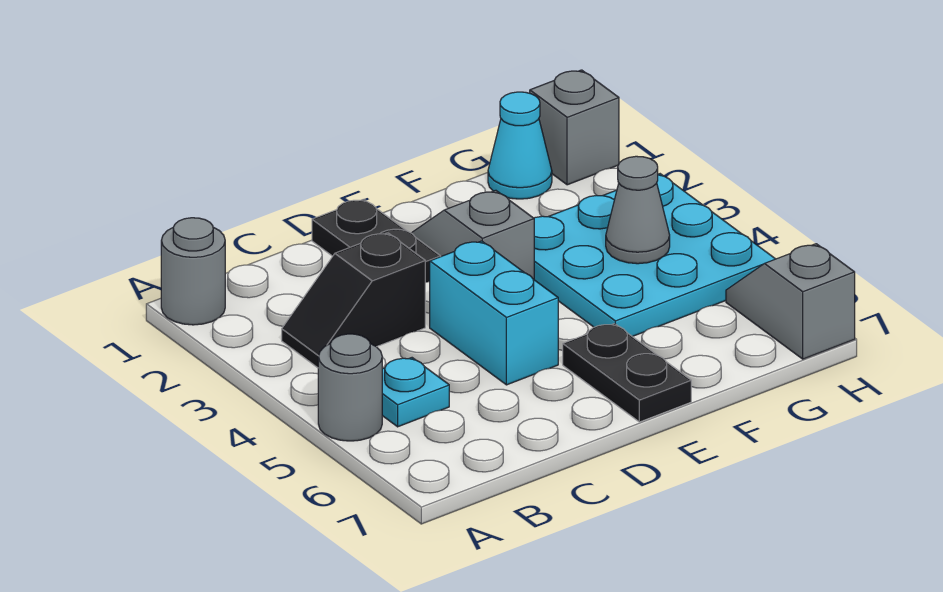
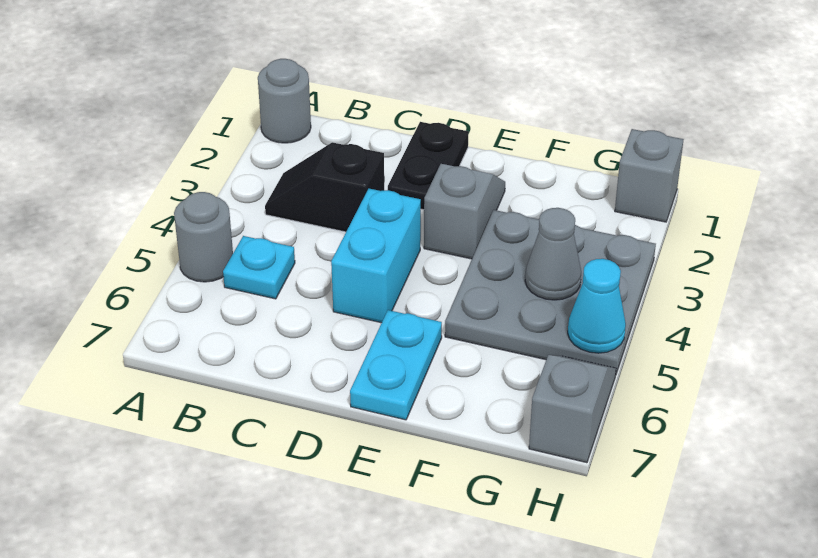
black 1x2 plate [563,324,691,422] -> cyan 1x2 plate [350,310,442,420]
cyan 3x3 plate [534,174,775,337] -> grey 3x3 plate [445,210,656,373]
cyan 1x1 cone [488,92,552,199] -> cyan 1x1 cone moved to [568,259,626,353]

